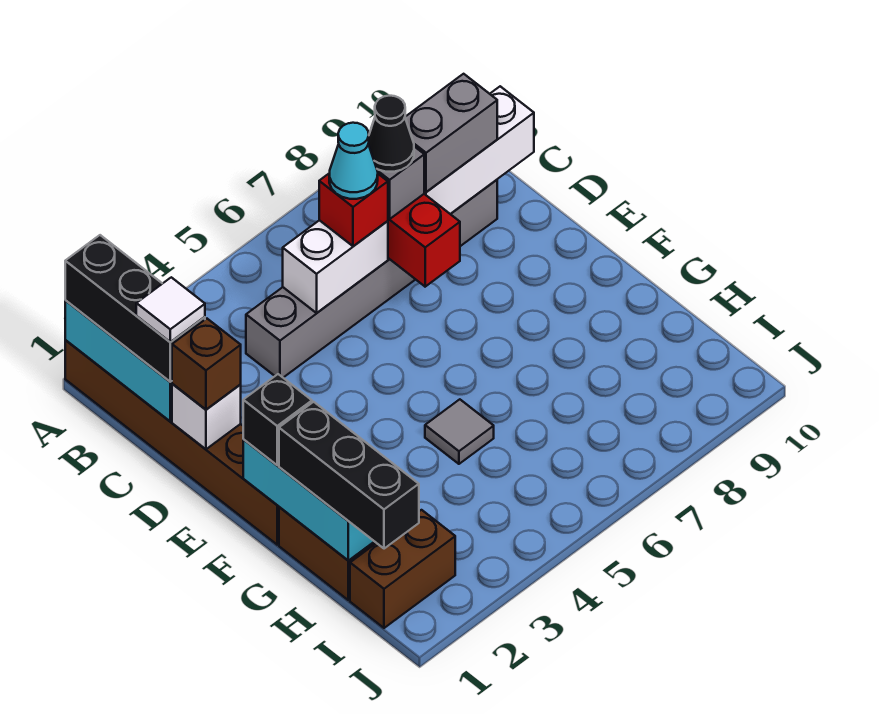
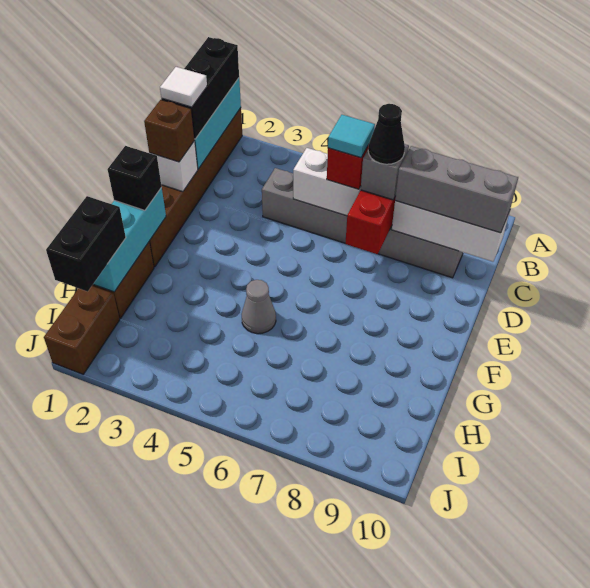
cyan 1x1 cone [329,123,378,199] -> cyan 1x1 tile [328,115,375,158]
grey 1x2 brick [405,74,497,192] -> grey 1x3 brick [395,146,518,233]
black 1x3 brick [279,402,419,549] -> black 1x2 brick [46,196,126,291]
grey 1x1 tile [425,399,494,464] -> grey 1x1 cone [242,280,276,334]
brown 1x2 brick [350,510,455,628] -> brown 1x2 brick turned to [44,286,120,374]

